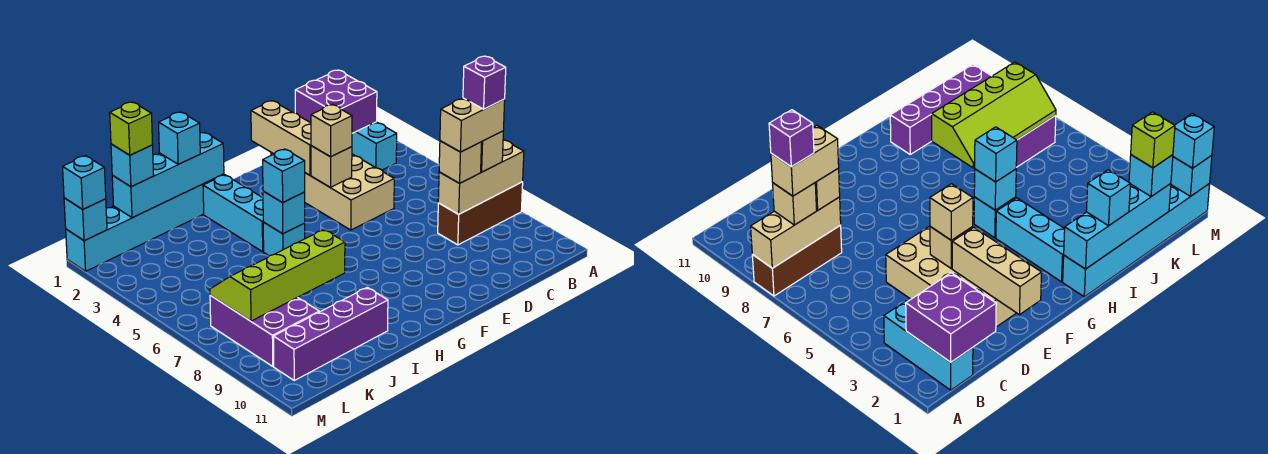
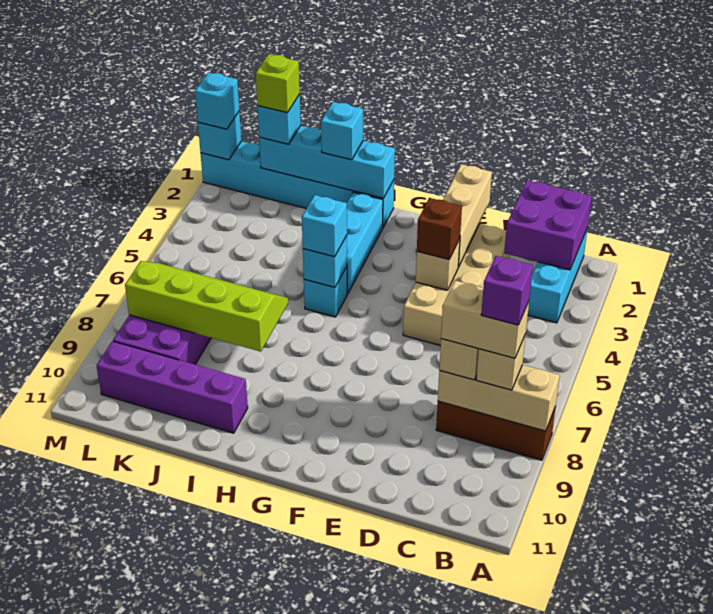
tan 1x1 brick [311,105,352,157] -> brown 1x1 brick [417,198,462,259]

